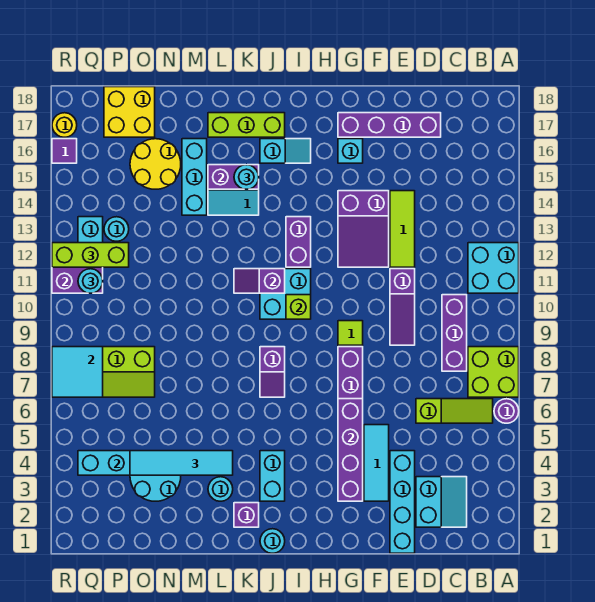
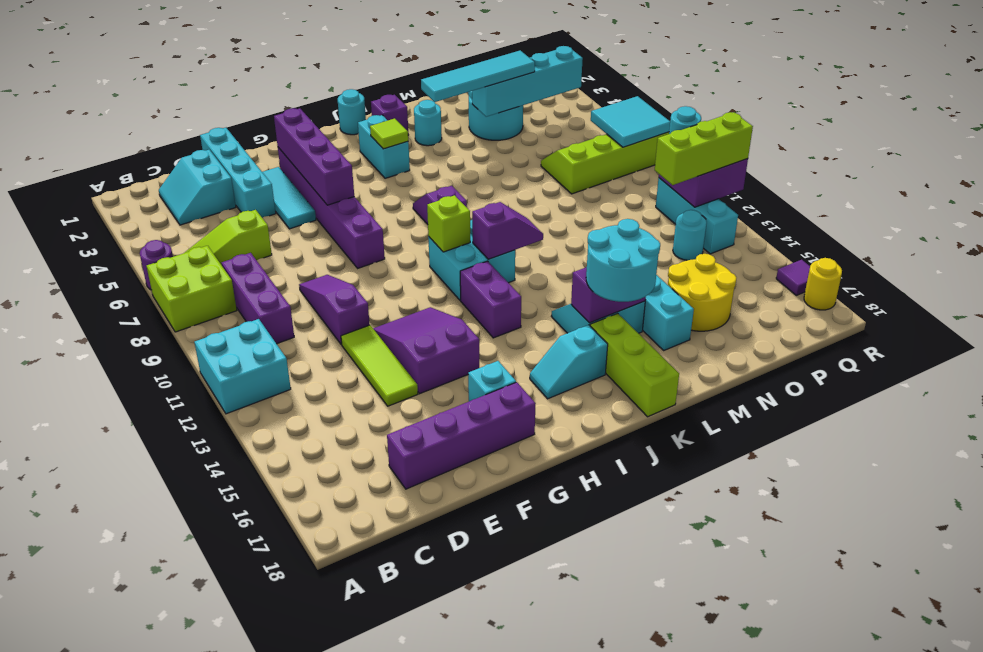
lime 1x1 tile [338,321,363,345] -> lime 1x1 tile moved to [370,118,408,149]
lime 1x3 brick [208,113,285,137] -> lime 1x3 brick turned to [590,313,679,417]
cyan 1x1 round brick [234,165,259,189] -> cyan 2x2 round brick [586,219,660,302]
yellow 2x2 brick [104,87,155,137] -> none

